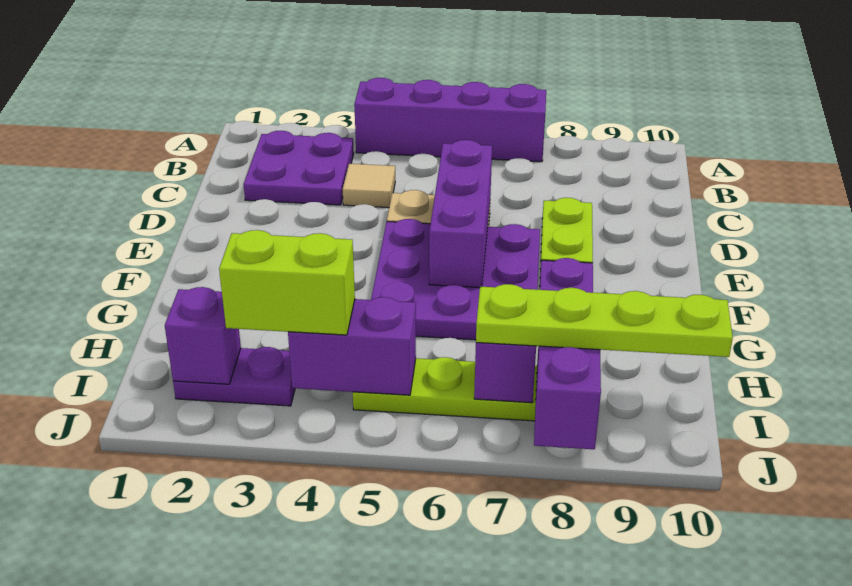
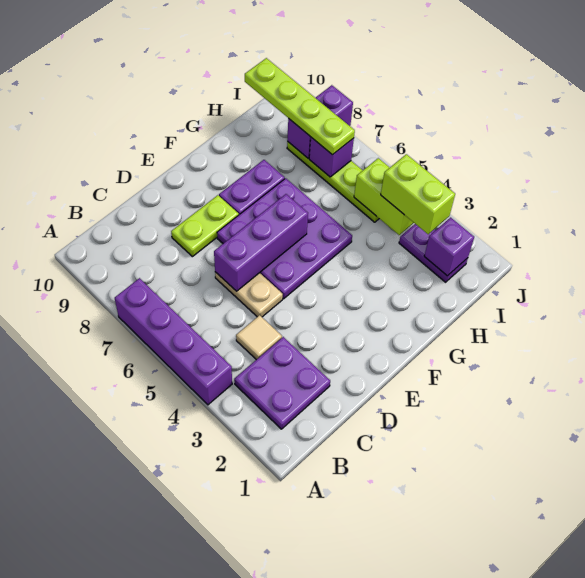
purple 1x2 brick [288,297,416,395] -> lime 1x2 brick [354,158,414,235]

